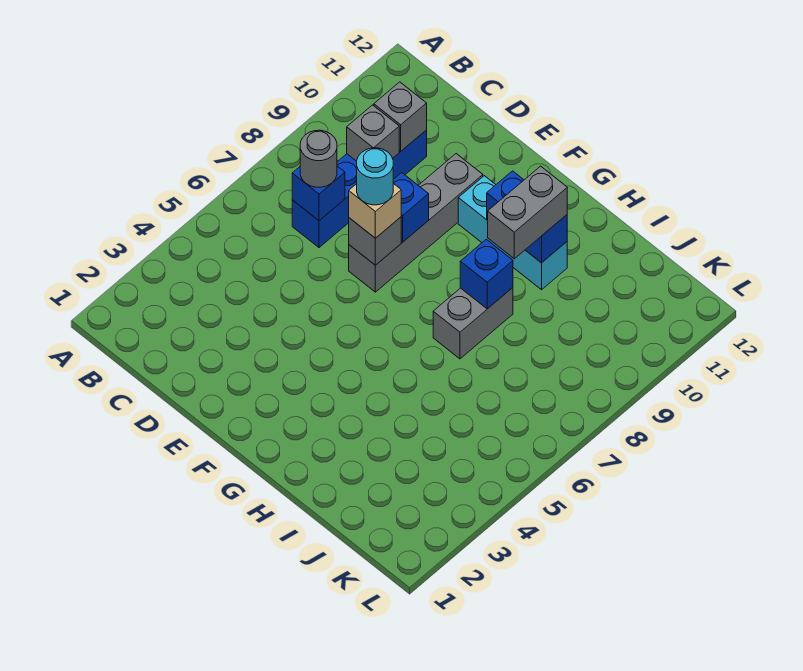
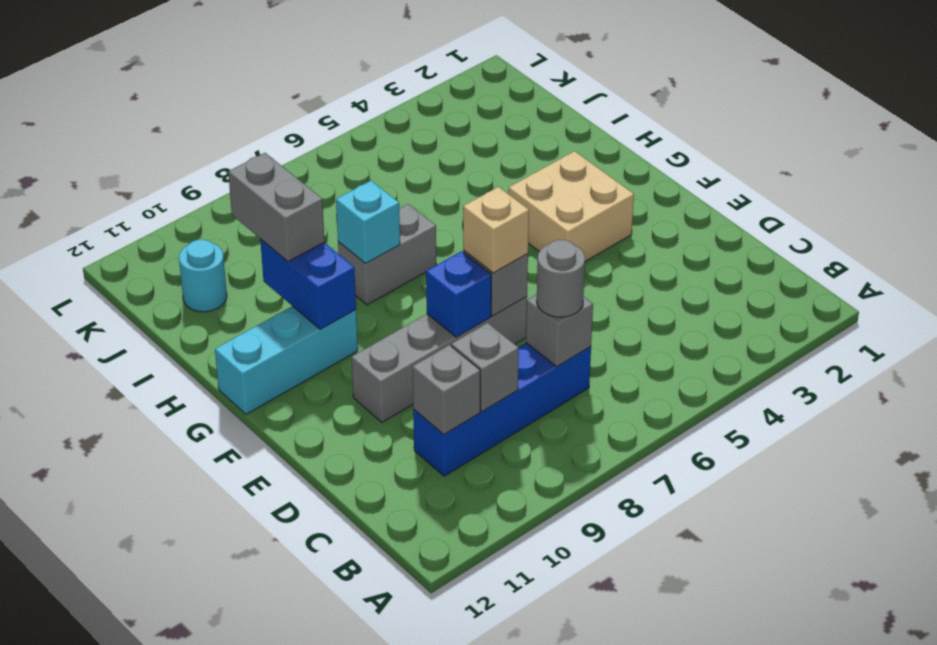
blue 1x1 brick [292,166,345,221] -> grey 1x1 brick [526,294,593,367]
cyan 1x1 round brick [357,148,393,205] -> cyan 1x1 round brick moved to [179,239,227,312]
none -> tan 2x2 brick [509,151,634,261]
cyan 1x3 brick [458,176,567,290] -> cyan 1x3 brick turned to [215,306,358,414]
blue 1x1 brick [460,239,513,309] -> cyan 1x1 brick [336,181,400,263]
grey 1x2 brick [488,166,567,259] -> grey 1x2 brick turned to [228,153,324,262]

